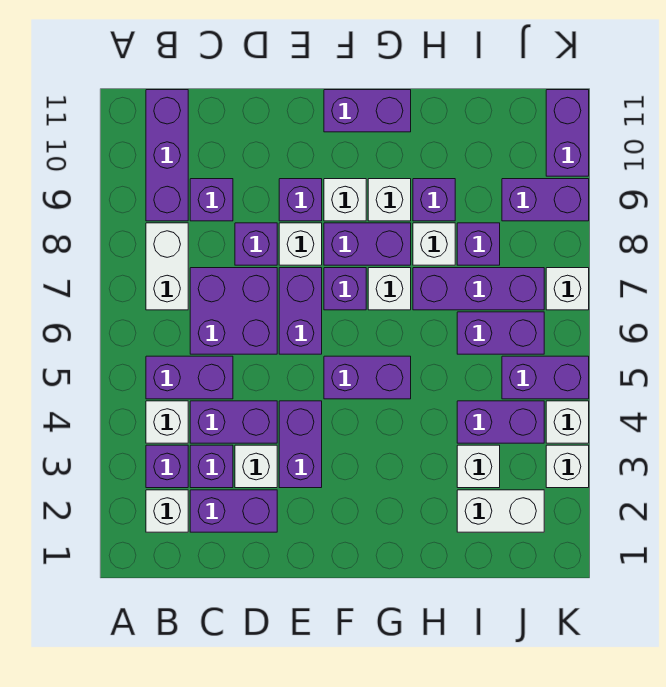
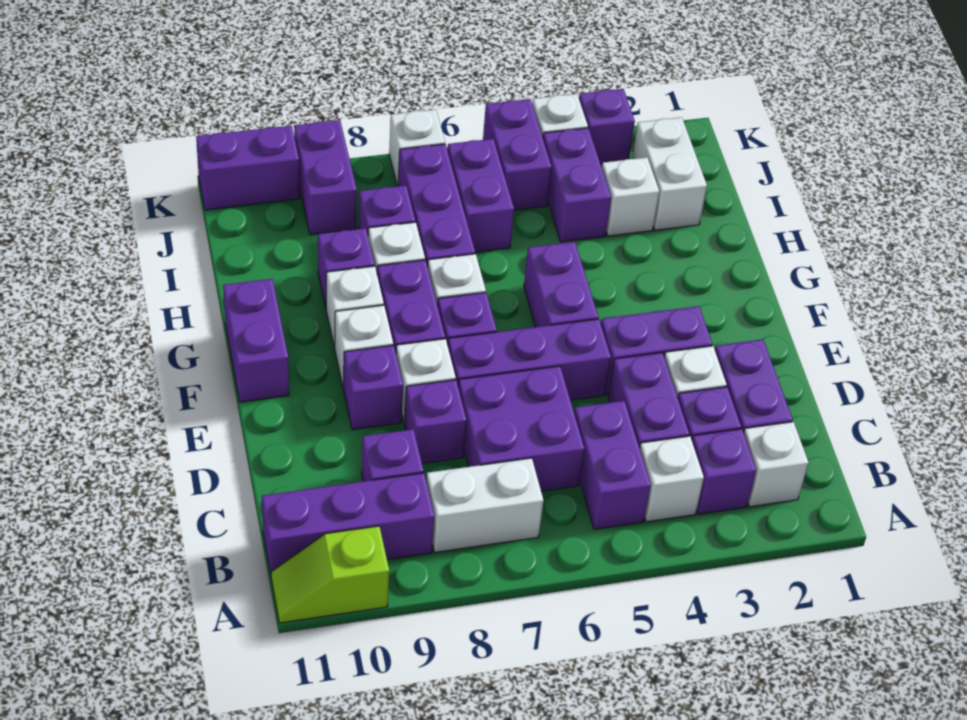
none -> lime 1x2 slope [271,526,389,623]
purple 1x2 brick [279,268,322,354] -> purple 1x3 brick [448,319,611,400]
white 1x1 brick [546,445,589,488] -> purple 1x1 brick [579,89,635,164]

